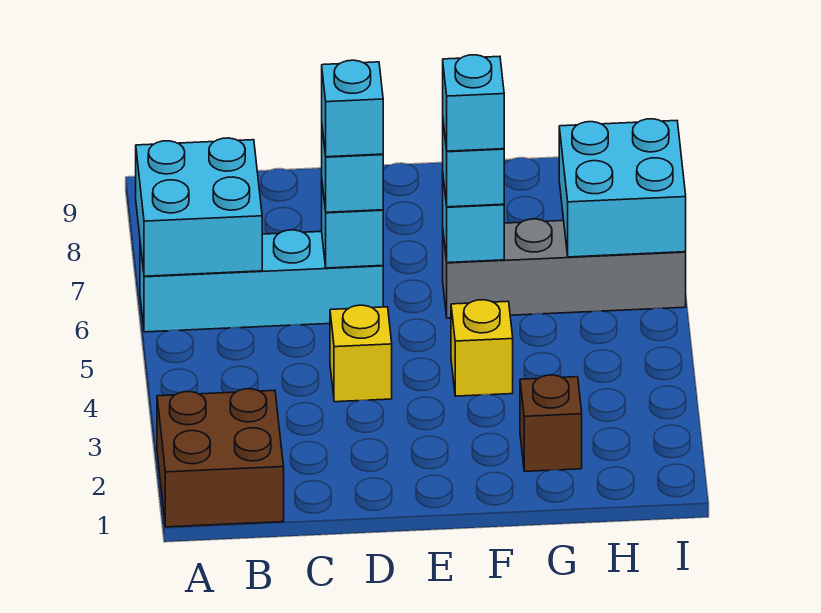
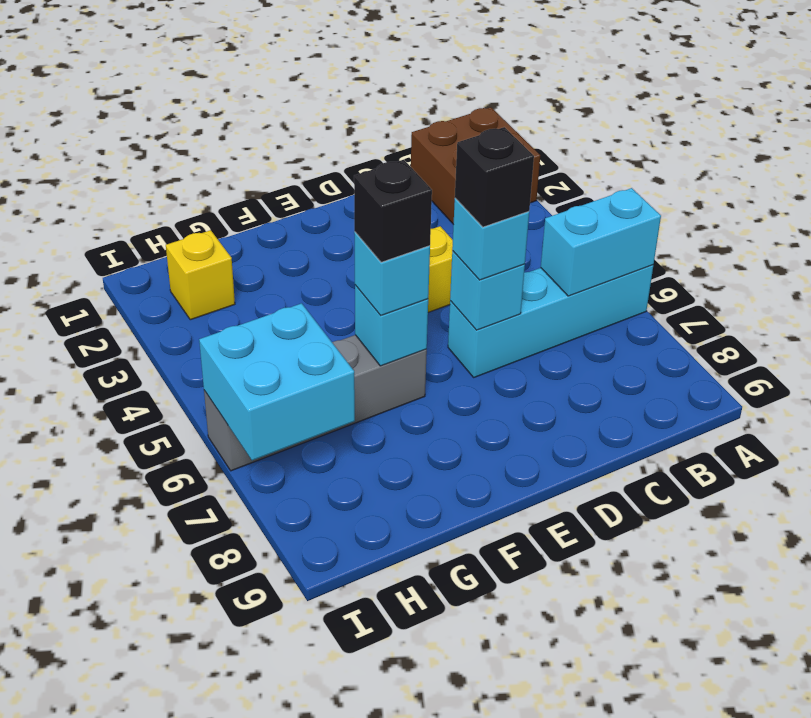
cyan 2x2 brick [136,138,262,276] -> cyan 1x2 brick [541,188,661,296]
cyan 1x1 brick [322,60,383,157] -> black 1x1 brick [455,127,534,227]
yellow 1x1 brick [451,300,513,396] -> yellow 1x1 brick moved to [166,230,235,320]
cyan 1x1 brick [443,55,504,151] -> black 1x1 brick [354,160,432,262]
brown 1x1 brick [520,375,582,471] -> none

